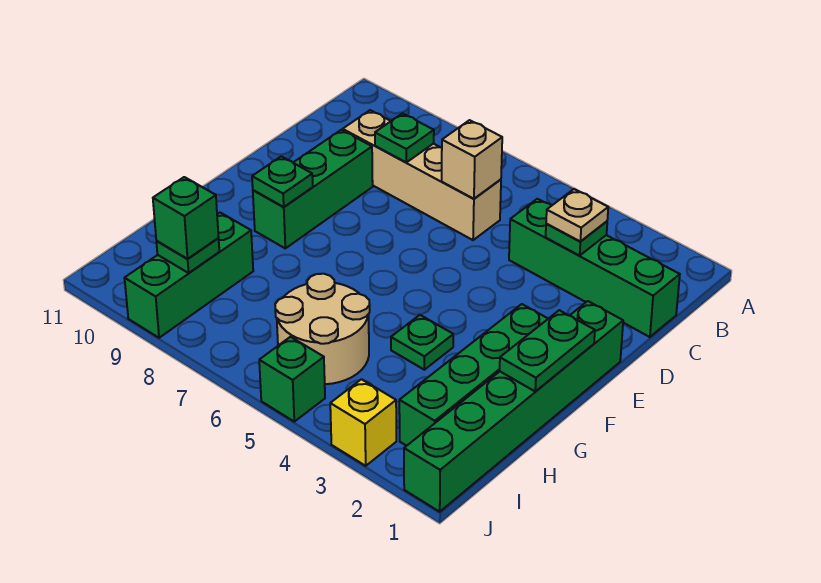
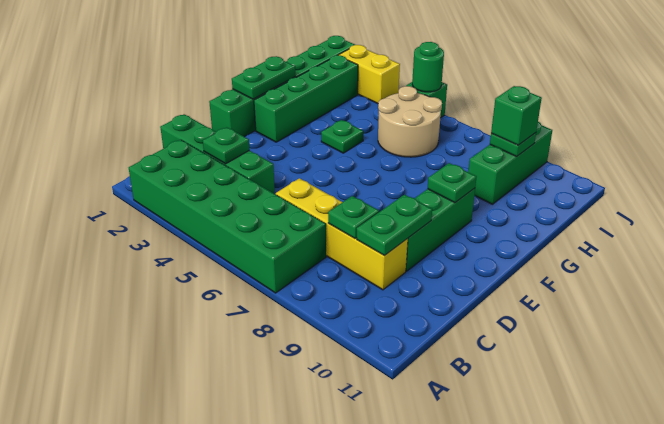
none -> green 2x6 brick [129,140,326,293]
tan 1x1 plate [546,189,608,242] -> none
tan 1x4 brick [343,110,501,240] -> yellow 1x4 brick [276,178,408,290]
tan 1x1 brick [442,120,502,199] -> none
none -> green 1x2 plate [357,194,432,256]
yellow 1x1 brick [330,379,396,466] -> yellow 1x2 brick [339,45,400,104]
none -> green 1x1 round brick [412,42,444,92]

